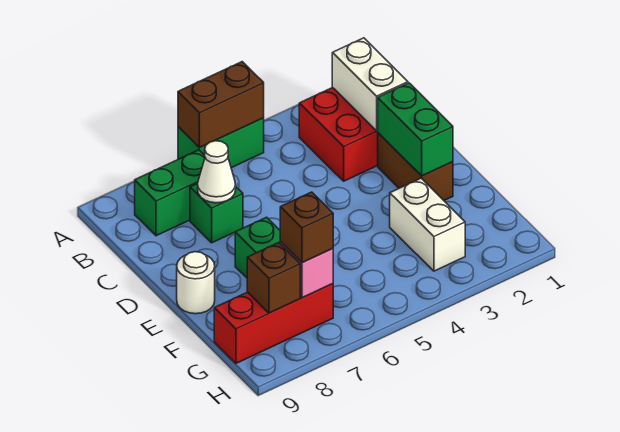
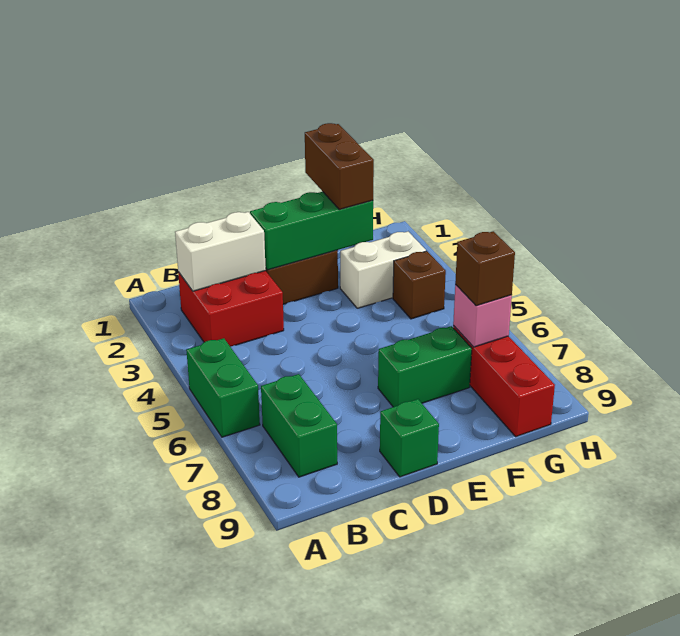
brown 1x2 brick [178,62,264,148] -> brown 1x2 brick moved to [305,123,374,209]
green 1x1 brick [190,183,243,243] -> green 1x1 brick moved to [380,399,439,477]
white 1x1 cone [198,141,236,203] -> none
green 1x2 brick [378,83,453,176] -> green 1x3 brick [250,192,373,270]
white 1x1 round brick [177,252,215,314] -> none
brown 1x1 brick [247,243,300,313] -> brown 1x1 brick moved to [393,251,446,319]

